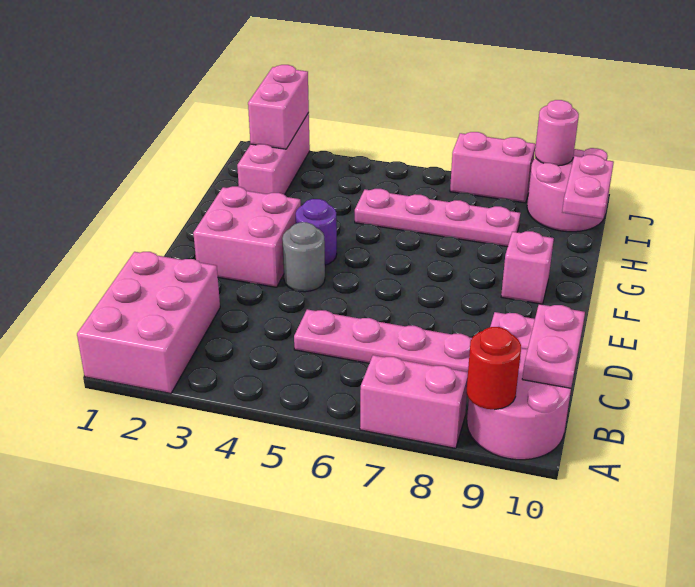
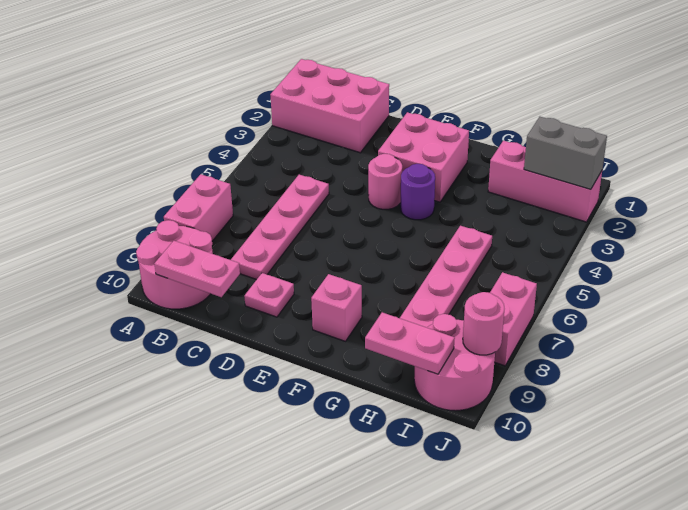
red 1x1 round brick [466,327,521,409] -> none
grey 1x1 round brick [282,222,325,292] -> pink 1x1 round brick [368,154,402,209]
pink 1x2 brick [248,65,309,149] -> grey 1x2 brick [524,117,607,189]

